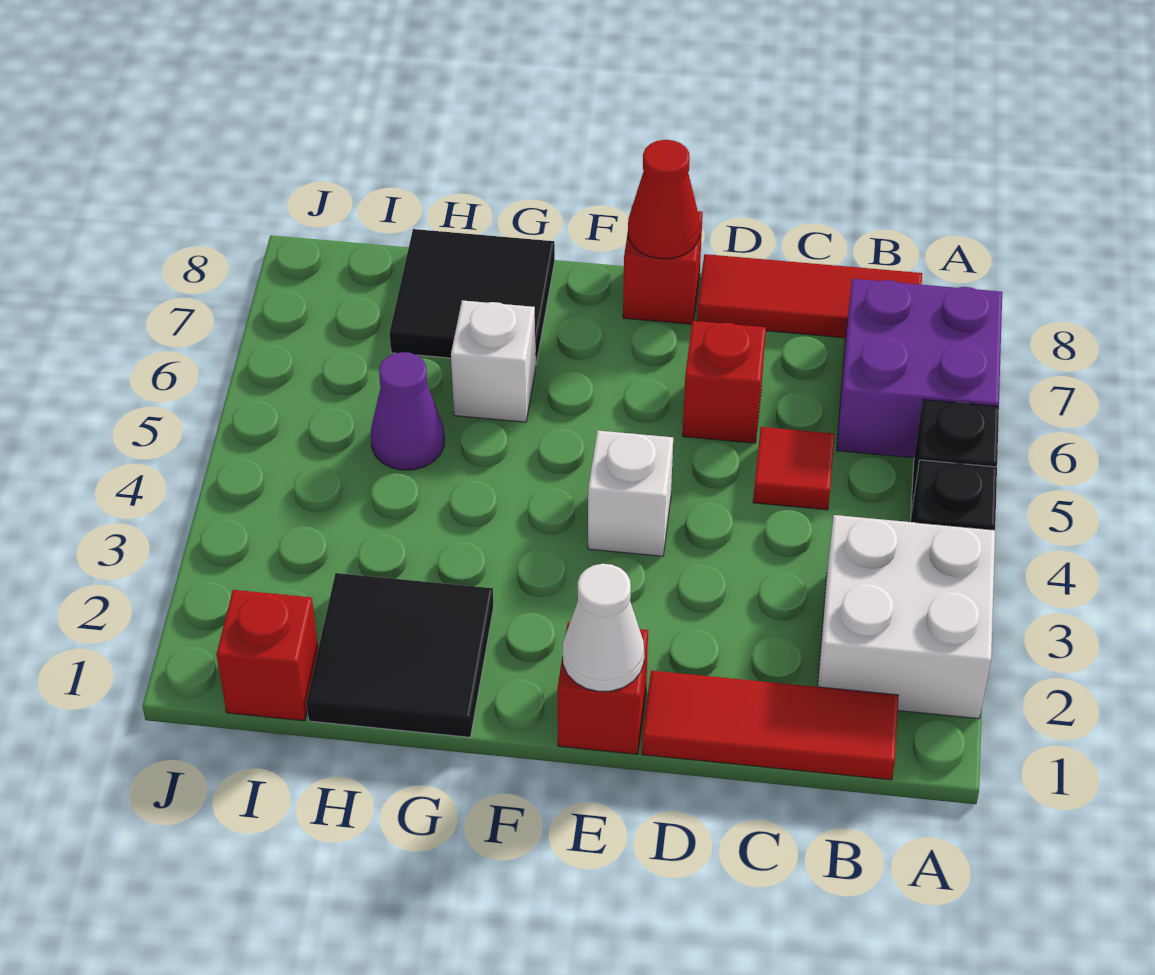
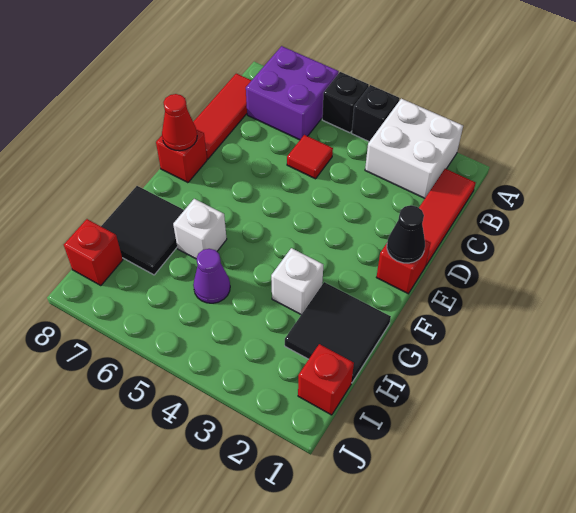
red 1x1 brick [683,321,766,443] -> red 1x1 brick moved to [64,219,123,286]
white 1x1 cone [563,564,644,691] -> black 1x1 cone [387,205,425,263]
white 1x1 brick [588,430,673,556] -> white 1x1 brick moved to [271,248,323,315]

